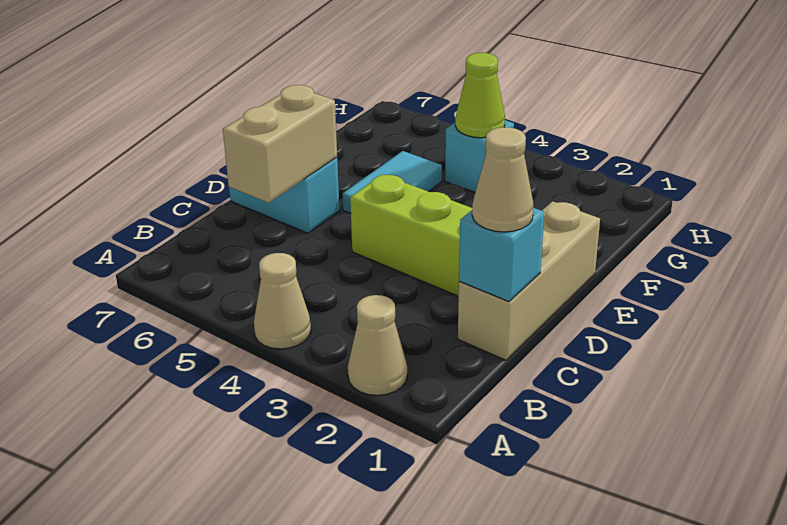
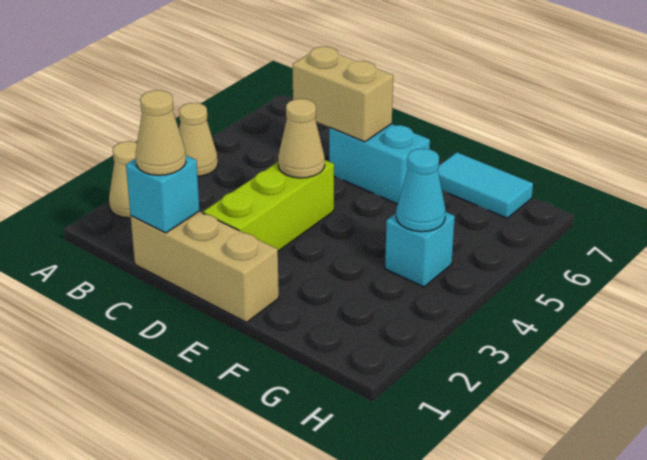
none -> tan 1x1 cone [278,99,325,178]
cyan 1x2 brick [229,157,340,233] -> cyan 1x2 brick turned to [329,124,430,204]
cyan 1x2 tile [342,151,442,214] -> cyan 1x2 tile moved to [438,152,533,218]
lime 1x1 cone [455,53,505,138] -> cyan 1x1 cone [396,149,446,232]

